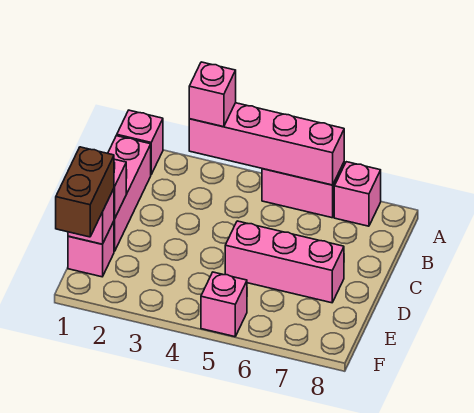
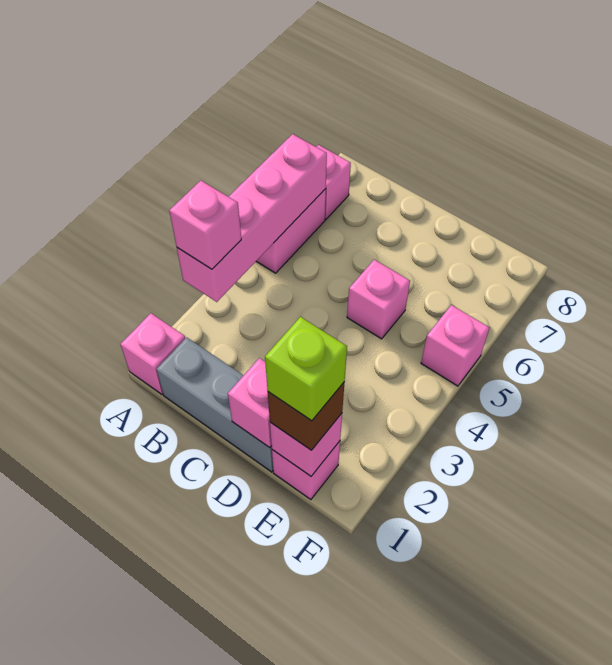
pink 1x3 brick [108,136,151,251] -> grey 1x3 brick [156,337,273,472]
pink 1x3 brick [225,221,344,303] -> pink 1x1 brick [347,260,410,339]
brown 1x2 brick [56,147,114,237] -> brown 1x1 brick [268,382,345,450]
none -> lime 1x1 brick [265,317,347,421]

